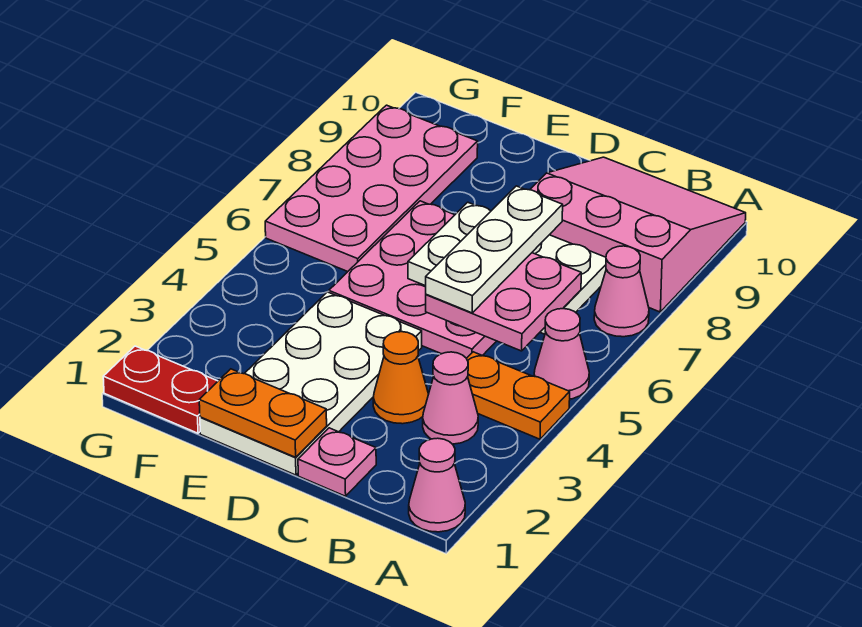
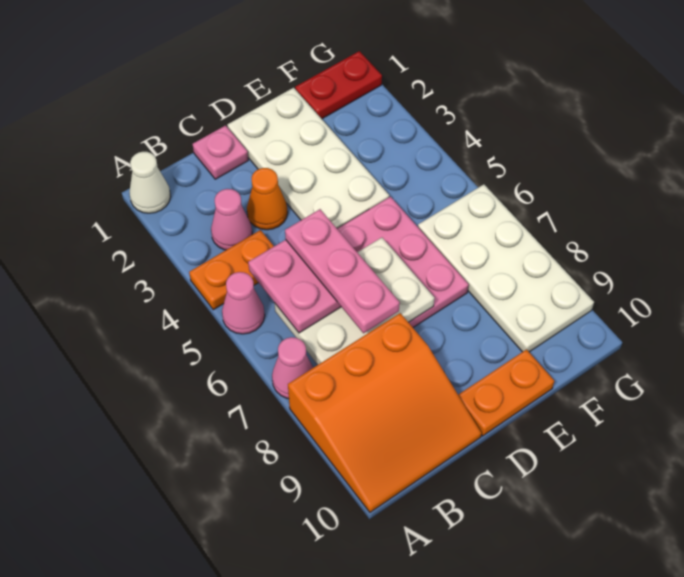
pink 1x1 cone [409,438,465,532] -> white 1x1 cone [130,152,171,213]
pink 3x3 slope [530,157,746,312] -> orange 3x3 slope [288,313,482,512]
white 1x3 plate [426,186,563,313] -> pink 1x3 plate [285,209,400,333]
orange 1x2 plate [199,369,327,457] -> orange 1x2 plate moved to [458,349,554,436]
pink 2x4 plate [265,105,478,272] -> white 2x4 plate [418,184,594,352]

